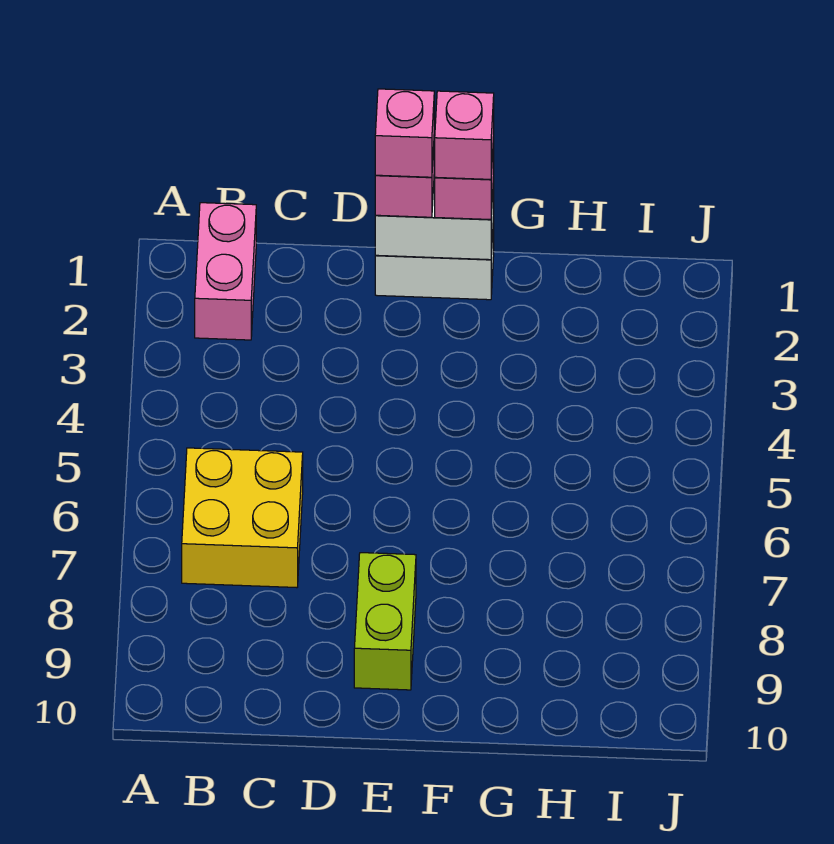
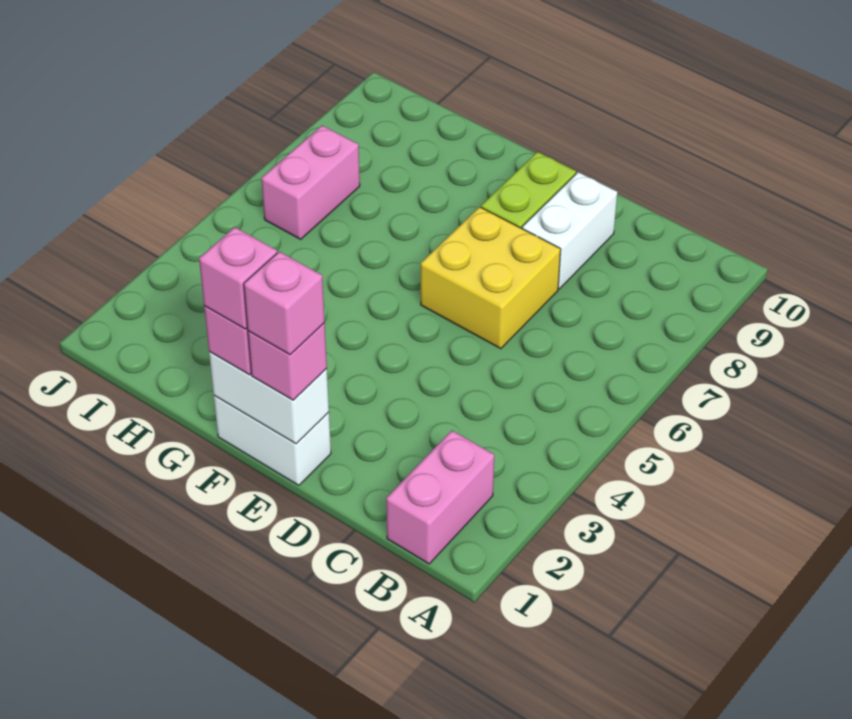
yellow 2x2 brick [182,448,303,588] -> yellow 2x2 brick moved to [421,207,561,349]
none -> white 1x2 brick [522,172,617,289]
none -> pink 1x2 brick [262,125,360,239]

